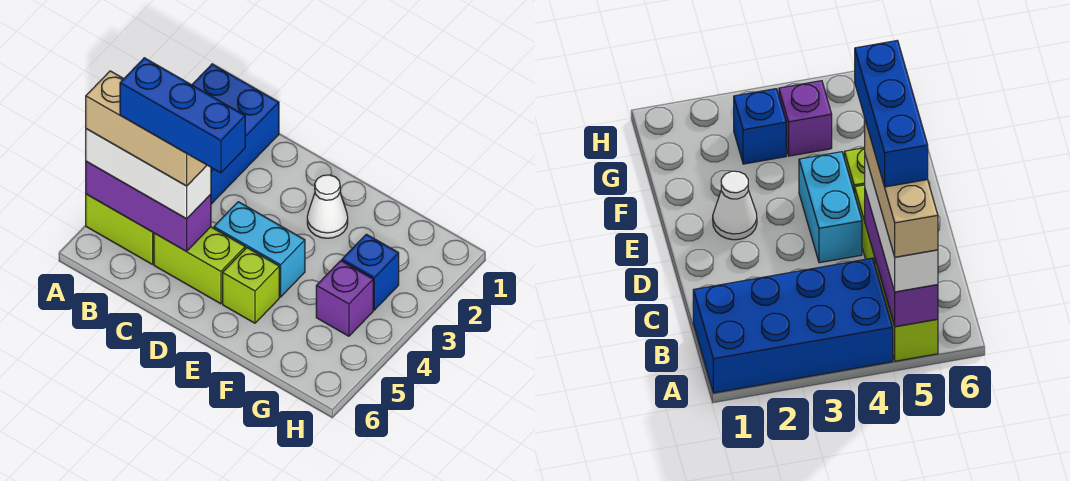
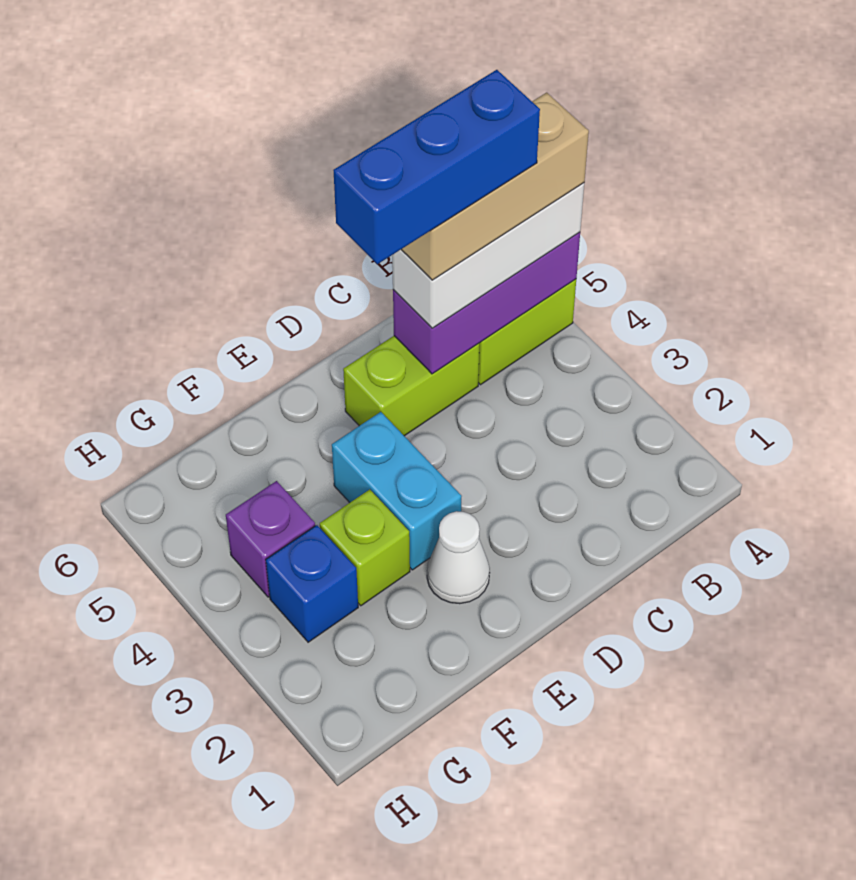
blue 2x4 brick [192,64,279,204] -> none
cyan 1x2 brick [214,202,305,297] -> cyan 1x2 brick turned to [332,412,462,570]
lime 1x1 brick [223,248,279,323] -> lime 1x1 brick moved to [320,489,410,606]

